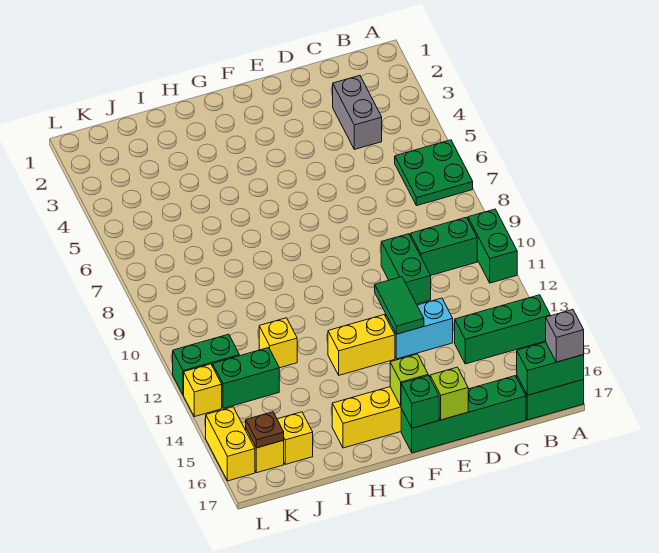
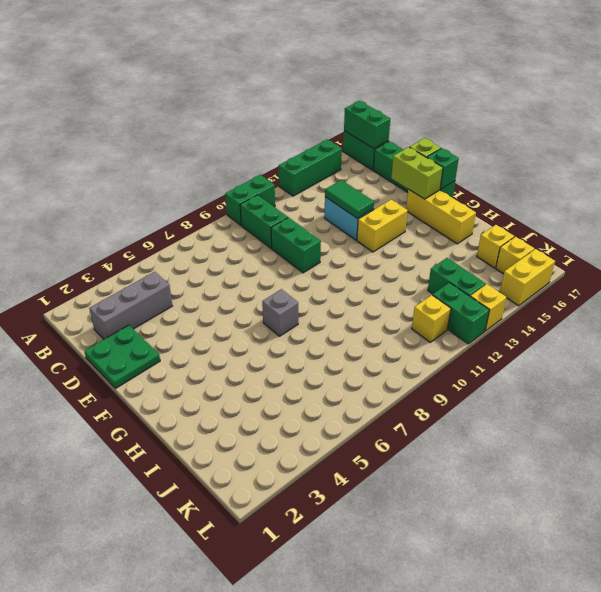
green 2x2 plate [395,140,473,206] -> green 2x2 plate moved to [84,325,160,389]
green 1x3 brick [455,295,550,364] -> green 1x3 brick turned to [279,139,342,196]
grey 1x1 brick [546,310,584,362] -> grey 1x1 brick moved to [262,289,298,336]
grey 1x2 brick [333,76,382,149] -> grey 1x3 brick [89,272,172,339]
green 1x2 brick [381,234,431,304] -> green 1x2 brick turned to [271,217,321,273]
green 1x2 tile [375,277,424,334] -> green 1x2 tile turned to [325,180,374,218]
yellow 1x2 brick [328,315,395,375] -> yellow 1x2 brick turned to [357,200,408,252]
lime 1x1 brick [390,354,428,406] -> lime 1x2 brick [391,147,443,199]
yellow 1x1 brick [259,318,297,368] -> yellow 1x1 brick moved to [412,295,451,342]
brown 1x1 plate [246,412,284,448] -> none

